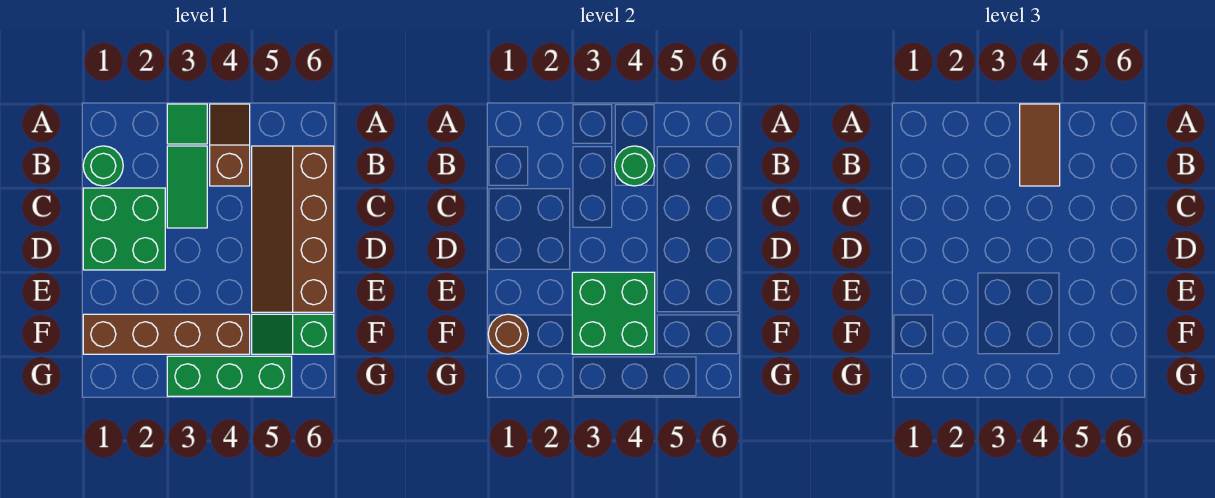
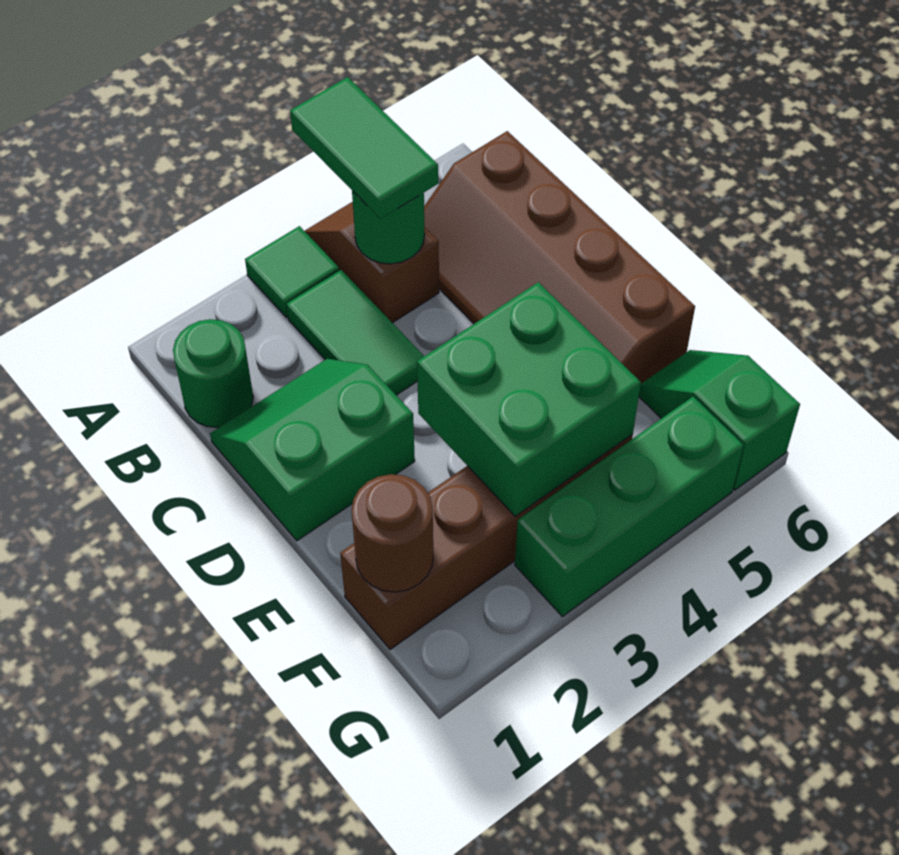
brown 1x2 tile [1020,104,1060,186] -> green 1x2 tile [290,77,438,219]
green 2x2 brick [83,188,165,270] -> green 2x2 slope [210,359,415,541]
green 1x2 slope [252,314,334,354] -> green 1x2 slope turned to [639,350,800,490]

